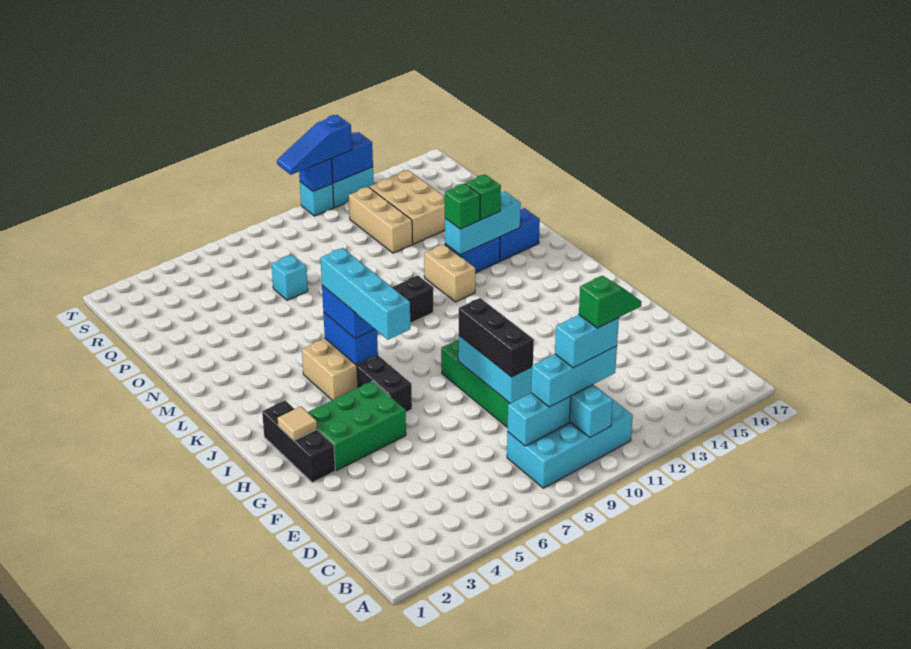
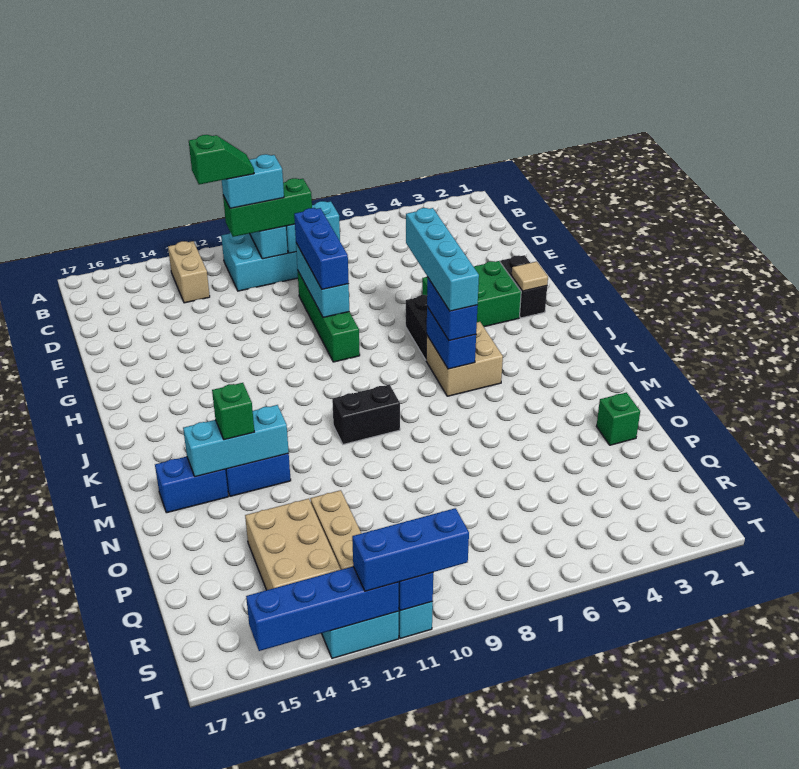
cyan 1x3 brick [531,346,617,407] -> green 1x3 brick [223,178,312,237]
green 1x2 slope [579,276,641,328] -> green 1x2 slope turned to [189,135,254,184]
black 1x3 brick [459,298,534,377] -> blue 1x3 brick [294,208,349,289]
black 1x3 brick [262,401,335,483] -> black 1x2 brick [500,255,547,318]
tan 1x2 brick [424,244,475,302] -> tan 1x2 brick moved to [168,241,210,303]
green 1x1 brick [445,183,480,229] -> green 1x1 brick moved to [596,392,640,445]
cyan 1x1 brick [272,255,308,300] -> none
blue 1x3 slope [277,115,352,175] -> blue 1x3 brick [352,508,469,591]
blue 1x2 brick [331,132,373,183] -> blue 1x4 brick [246,567,399,651]

